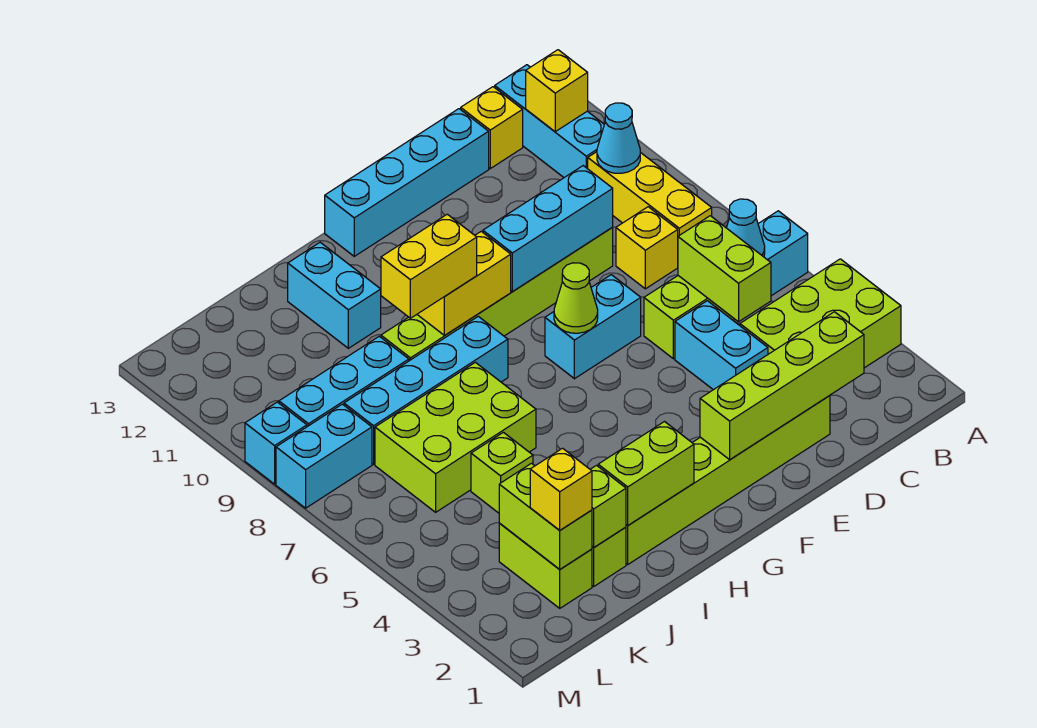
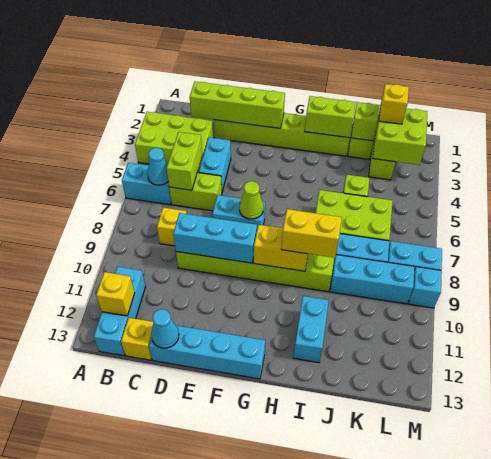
yellow 1x3 brick [588,152,712,236] -> none
cyan 1x1 cone [597,103,640,173] -> cyan 1x1 cone moved to [151,309,179,348]
lime 1x2 brick [499,463,592,569] -> lime 2x2 brick [373,109,428,165]

